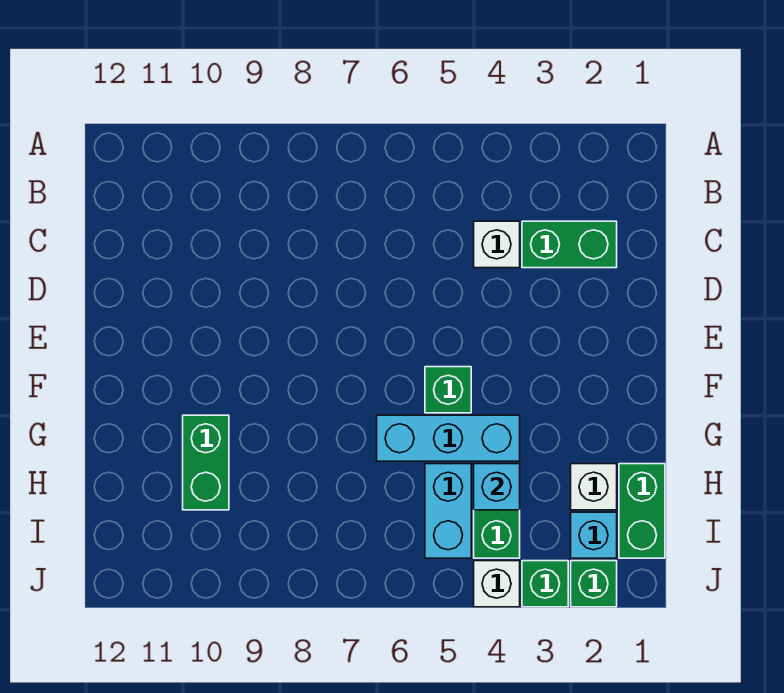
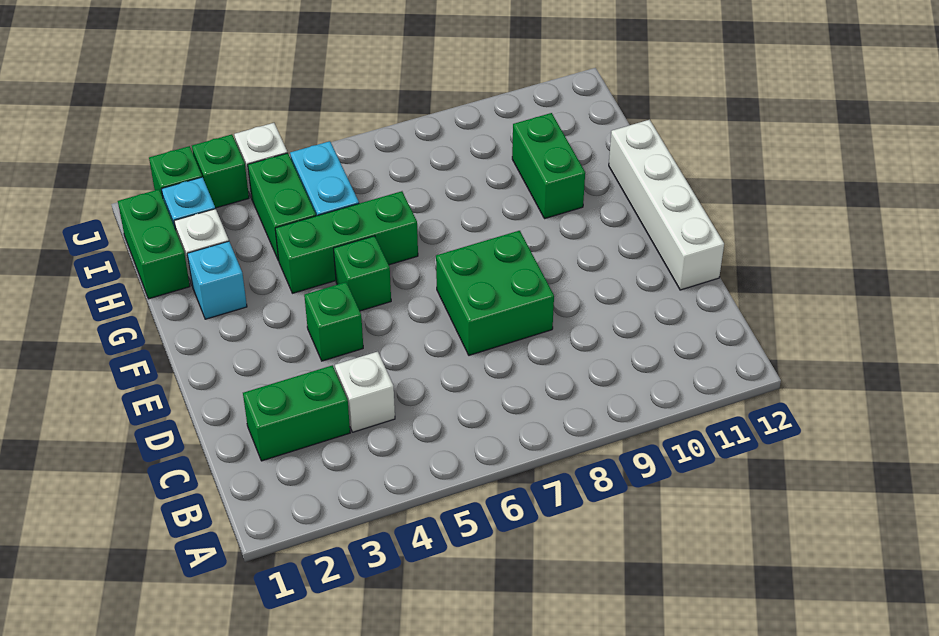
none -> green 2x2 brick [436,231,554,355]
none -> white 1x4 brick [609,120,724,290]
none -> green 1x1 brick [304,282,363,361]
cyan 1x3 brick [377,415,520,461] -> green 1x3 brick [275,191,418,293]
cyan 1x1 brick [474,464,520,510] -> cyan 1x1 brick moved to [187,241,247,319]

